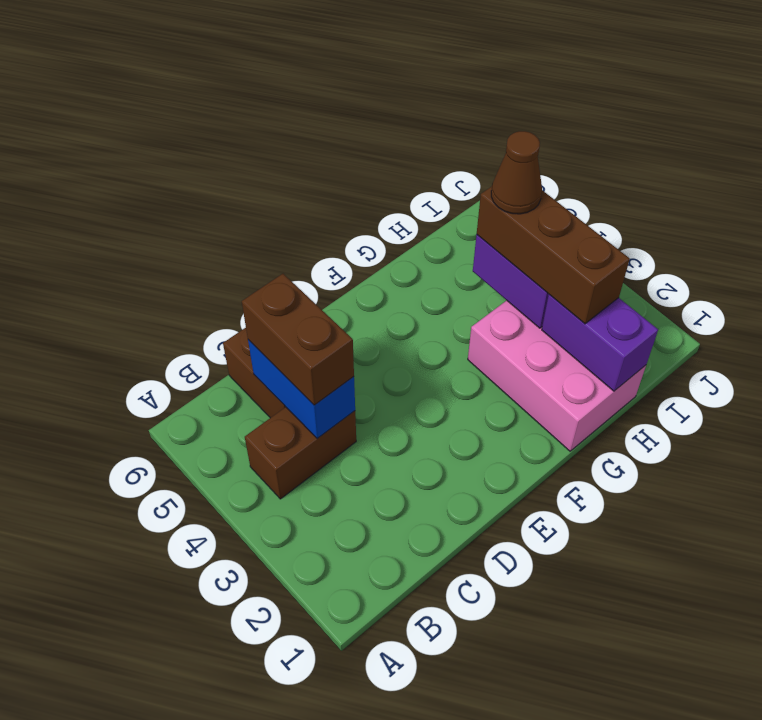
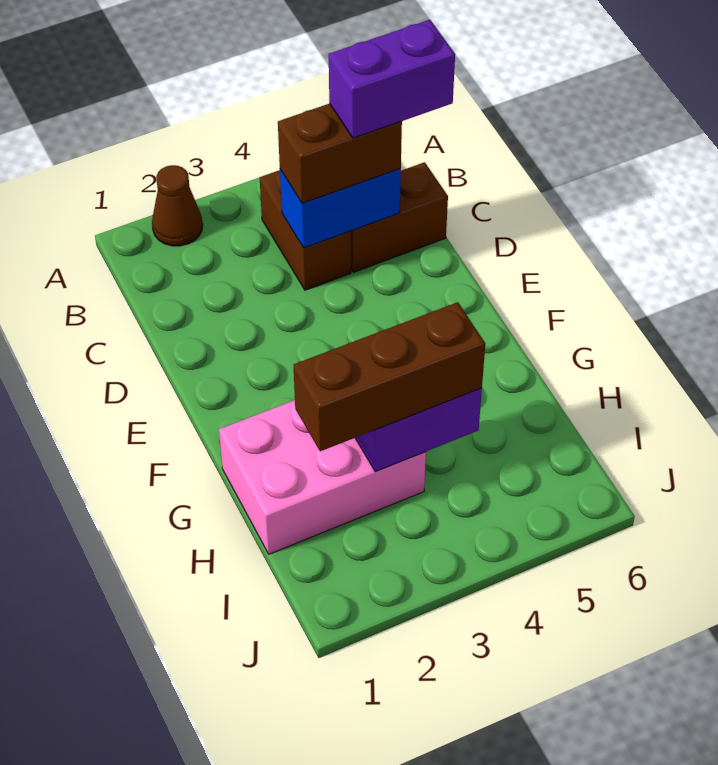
purple 1x2 brick [542,295,658,391] -> purple 1x2 brick moved to [329,20,455,138]
brown 1x1 cone [491,131,542,214] -> brown 1x1 cone moved to [152,165,203,246]

